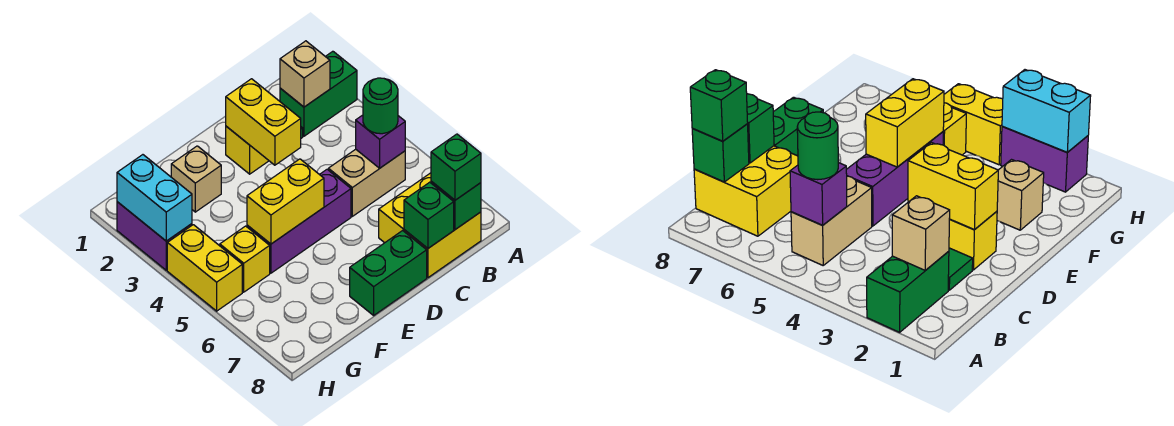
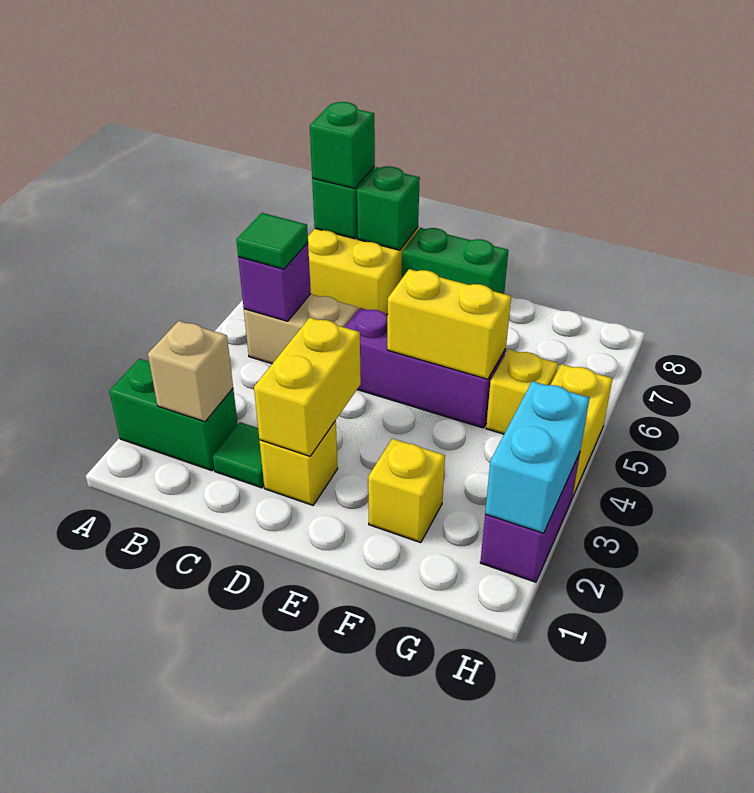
green 1x1 round brick [363,78,398,134] -> green 1x1 tile [236,213,308,269]
tan 1x1 brick [171,146,221,212] -> yellow 1x1 brick [368,439,445,543]

